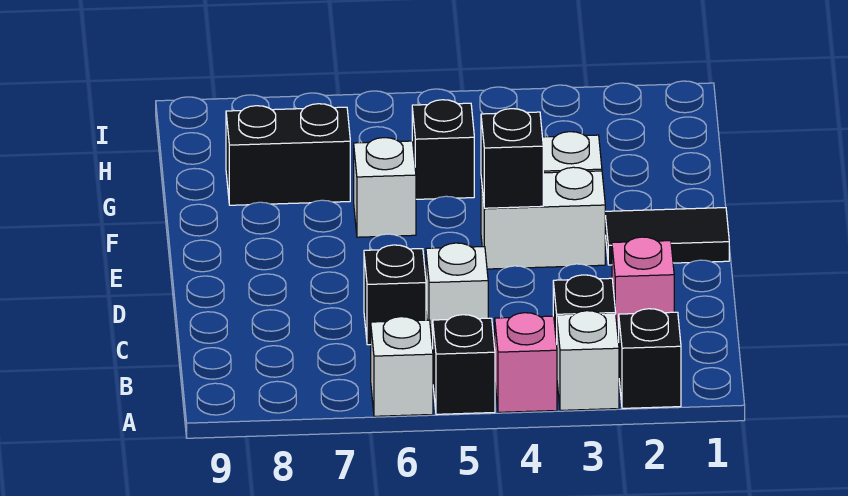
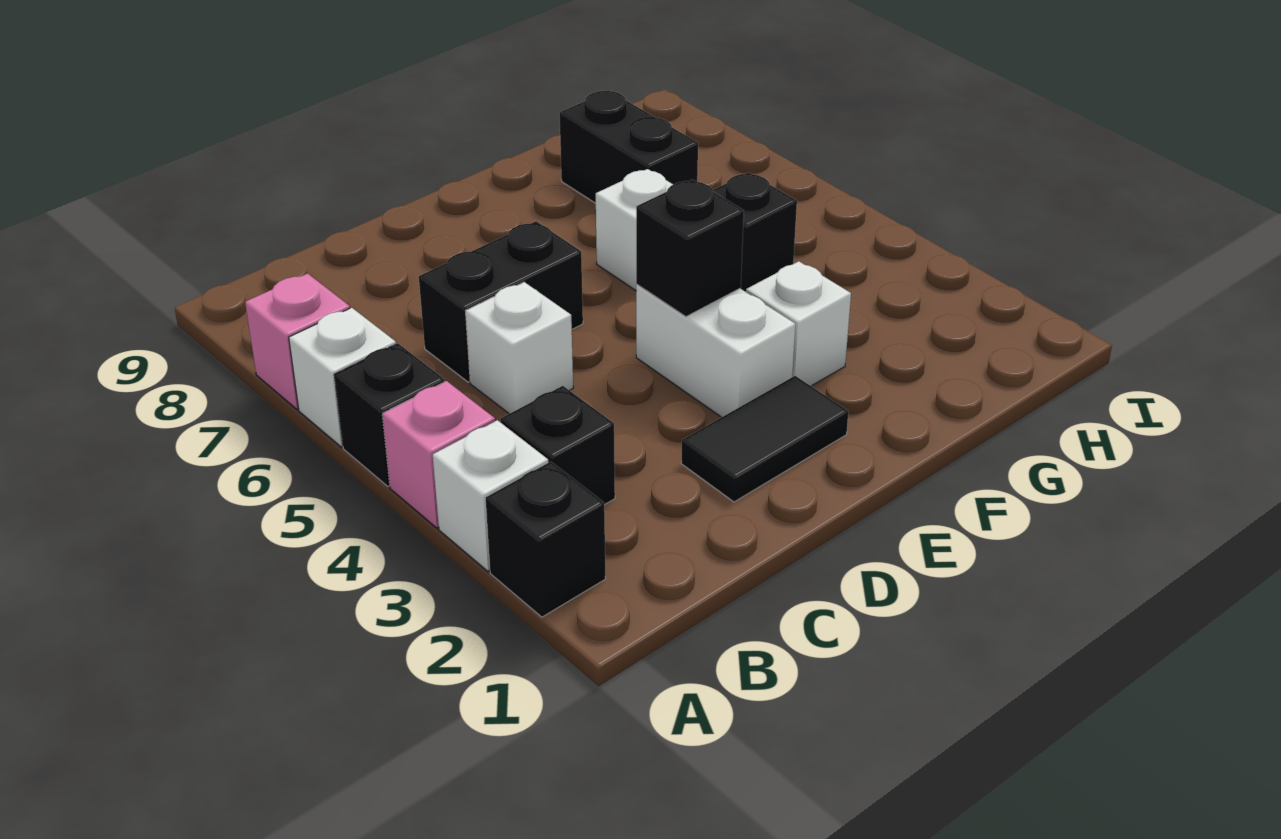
pink 1x1 brick [612,237,674,337] -> pink 1x1 brick moved to [245,273,350,409]
black 1x1 brick [364,245,426,345] -> black 1x2 brick [419,221,583,382]
black 1x2 tile [605,208,729,265] -> black 1x2 tile turned to [681,376,848,502]

